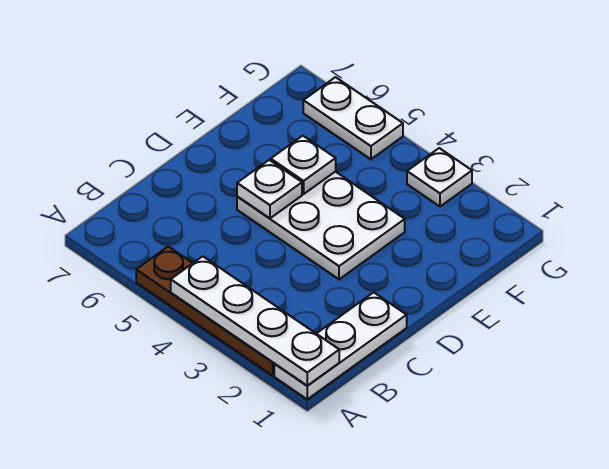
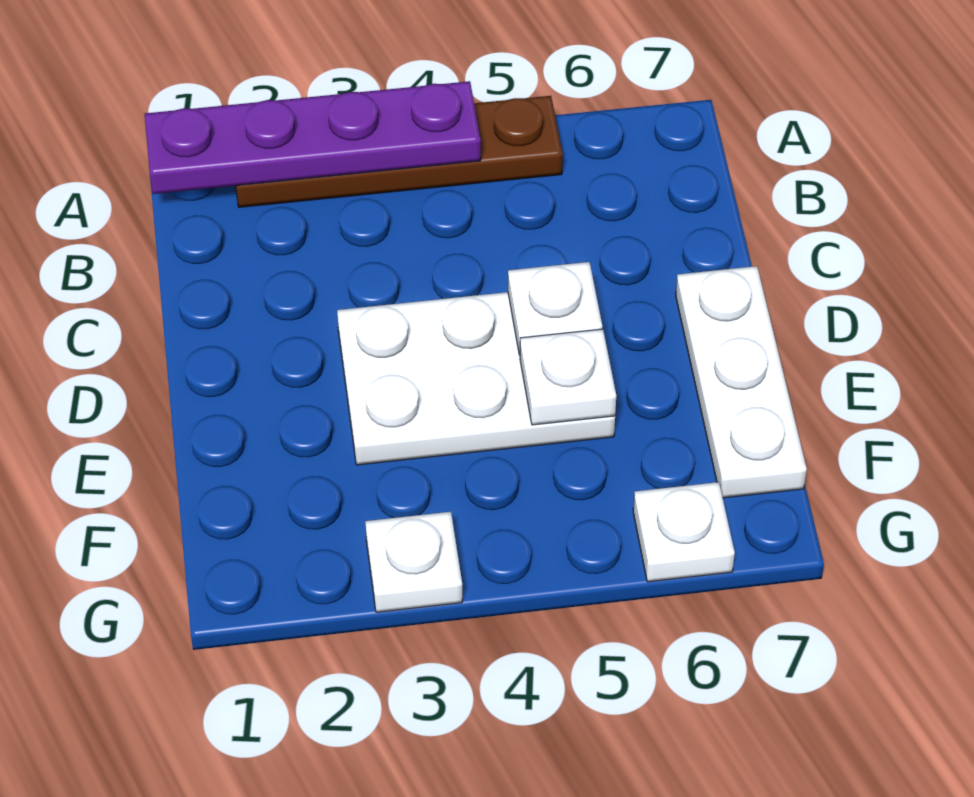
white 1x3 plate [274,292,407,399] -> white 1x3 plate moved to [676,266,807,498]
white 1x4 plate [171,256,339,386] -> purple 1x4 plate [145,81,481,194]
white 1x2 plate [303,77,403,159] -> white 1x1 plate [633,482,735,582]

